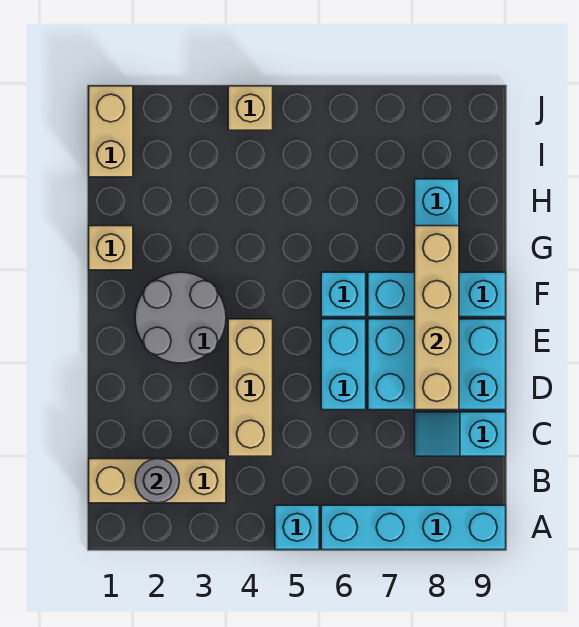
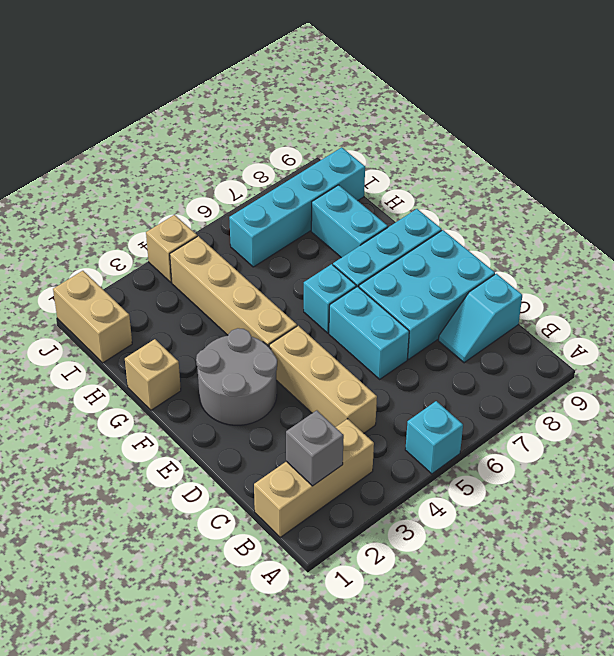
cyan 1x4 brick [321,505,506,550] -> cyan 1x4 brick moved to [229,147,365,267]
grey 1x1 round brick [135,459,179,503] -> grey 1x1 brick [286,410,344,486]
tan 1x4 brick [415,226,459,410] -> tan 1x4 brick moved to [170,236,297,347]

